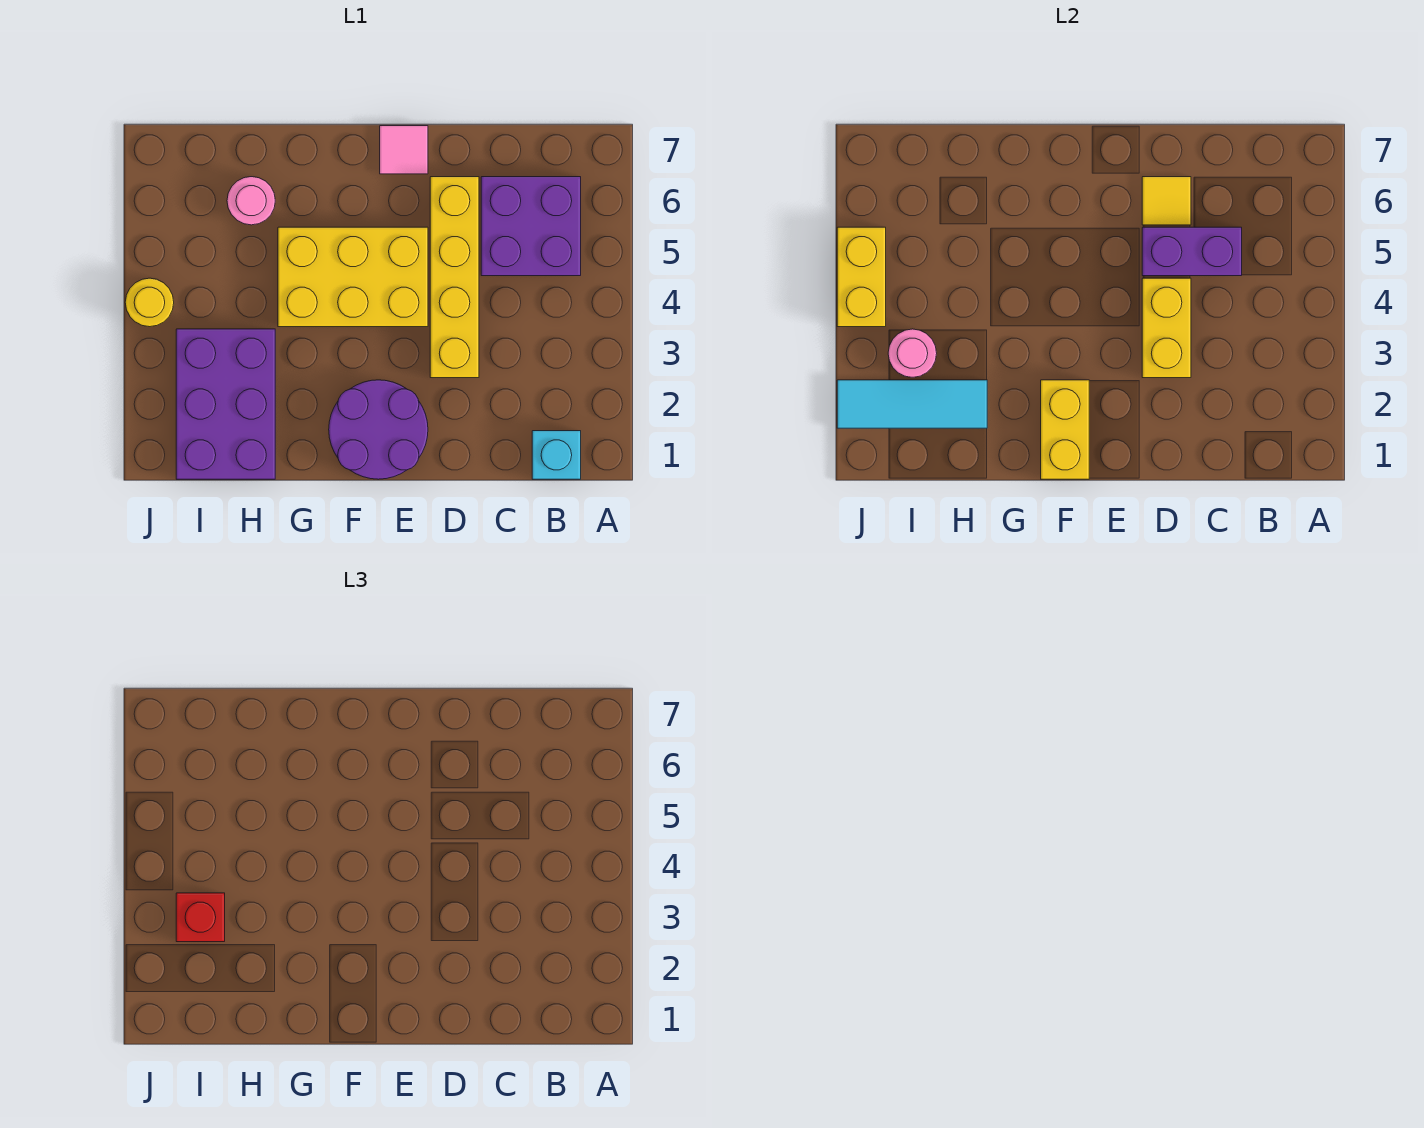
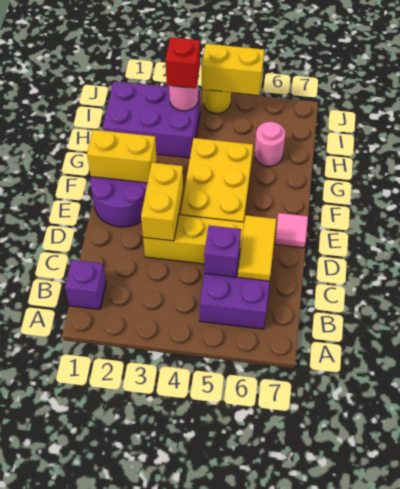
cyan 1x1 brick [532,431,581,479] -> purple 1x1 brick [65,260,106,309]
purple 1x2 brick [1142,227,1242,276] -> purple 1x1 brick [204,225,241,277]
yellow 1x2 brick [1142,278,1191,378] -> yellow 1x2 brick turned to [141,163,183,241]
yellow 1x1 tile [1142,177,1191,225] -> yellow 1x2 tile [238,215,276,281]
cyan 1x3 tile [837,380,987,428] -> none

